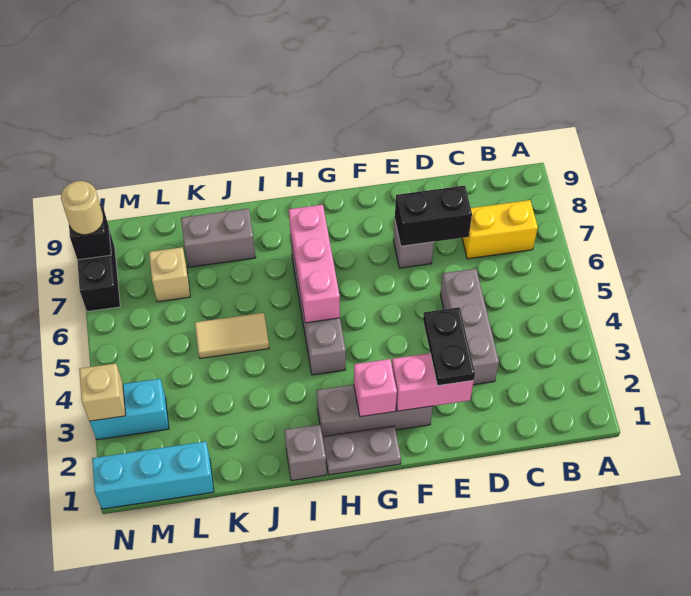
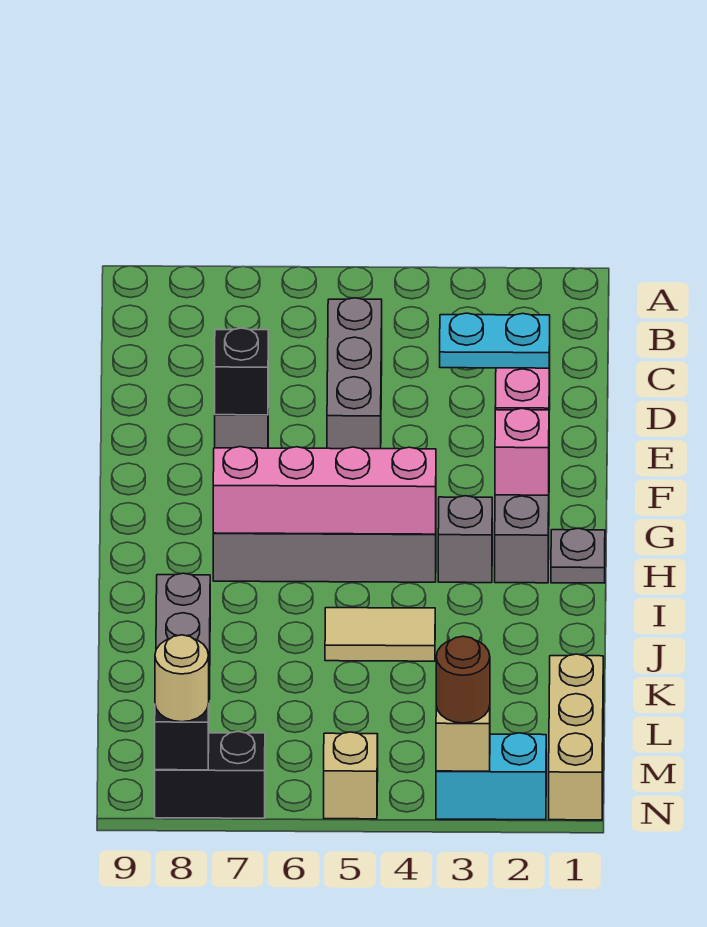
yellow 1x2 brick [462,200,538,259] -> none
grey 1x3 brick [440,269,499,385] -> grey 1x3 brick turned to [327,298,382,449]
black 1x2 brick [395,186,472,246] -> black 1x1 brick [215,328,268,415]
black 1x2 plate [423,307,475,386] -> cyan 1x2 plate [440,313,550,368]
grey 1x2 plate [323,426,401,475] -> grey 1x1 plate [551,528,605,583]
pink 1x3 brick [289,205,340,323] -> pink 1x4 brick [213,447,436,534]
grey 1x1 brick [284,425,327,481] -> grey 1x1 brick moved to [438,496,492,583]
tan 1x2 tile [195,313,269,359] -> tan 1x2 tile turned to [325,608,435,661]
cyan 1x3 brick [92,441,214,509] -> tan 1x3 brick [549,654,603,820]
tan 1x1 brick [149,247,190,302] -> tan 1x1 brick moved to [324,732,378,819]
cyan 1x2 brick [90,379,169,440] -> cyan 1x2 brick turned to [436,733,546,820]
none -> brown 1x1 round brick [436,636,490,723]

